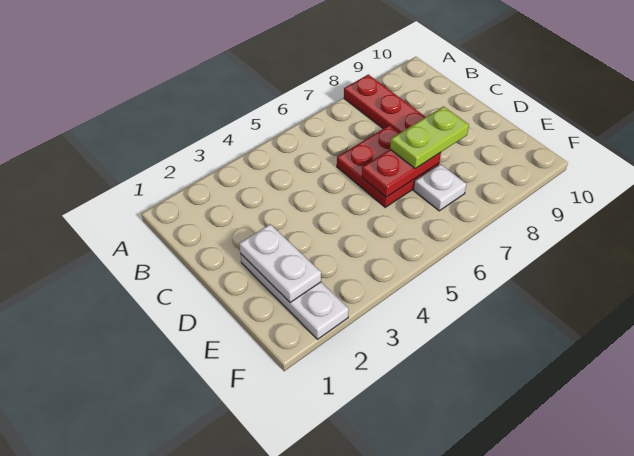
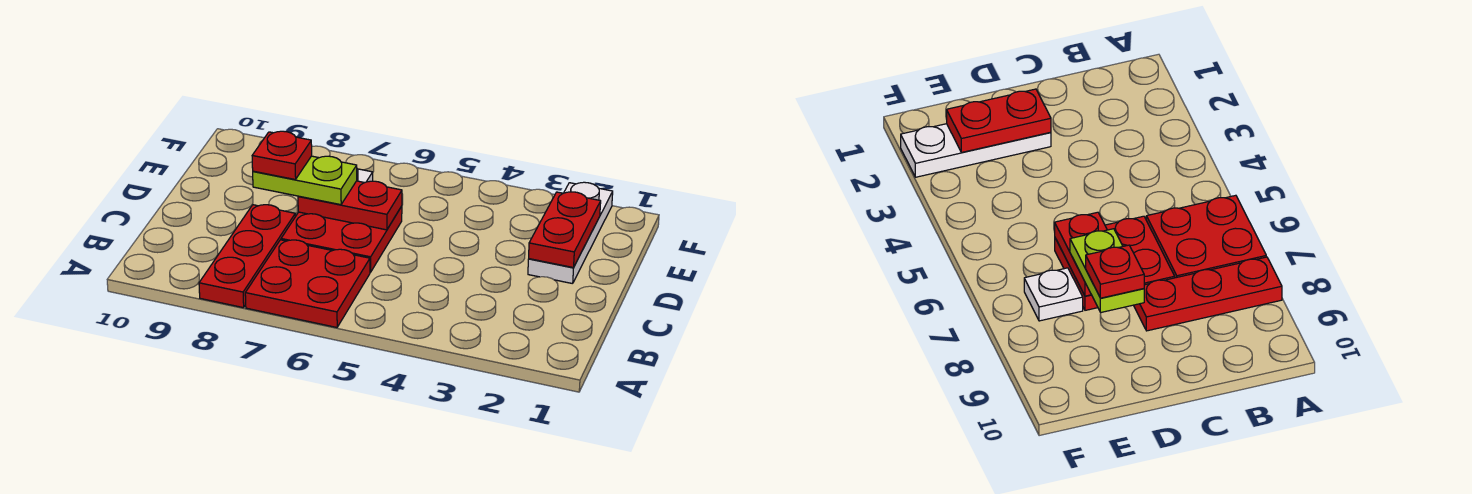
none -> red 2x2 plate [245,240,370,327]
white 1x2 plate [239,224,321,303] -> red 1x2 plate [529,192,601,268]
none -> red 1x1 plate [252,131,312,180]

